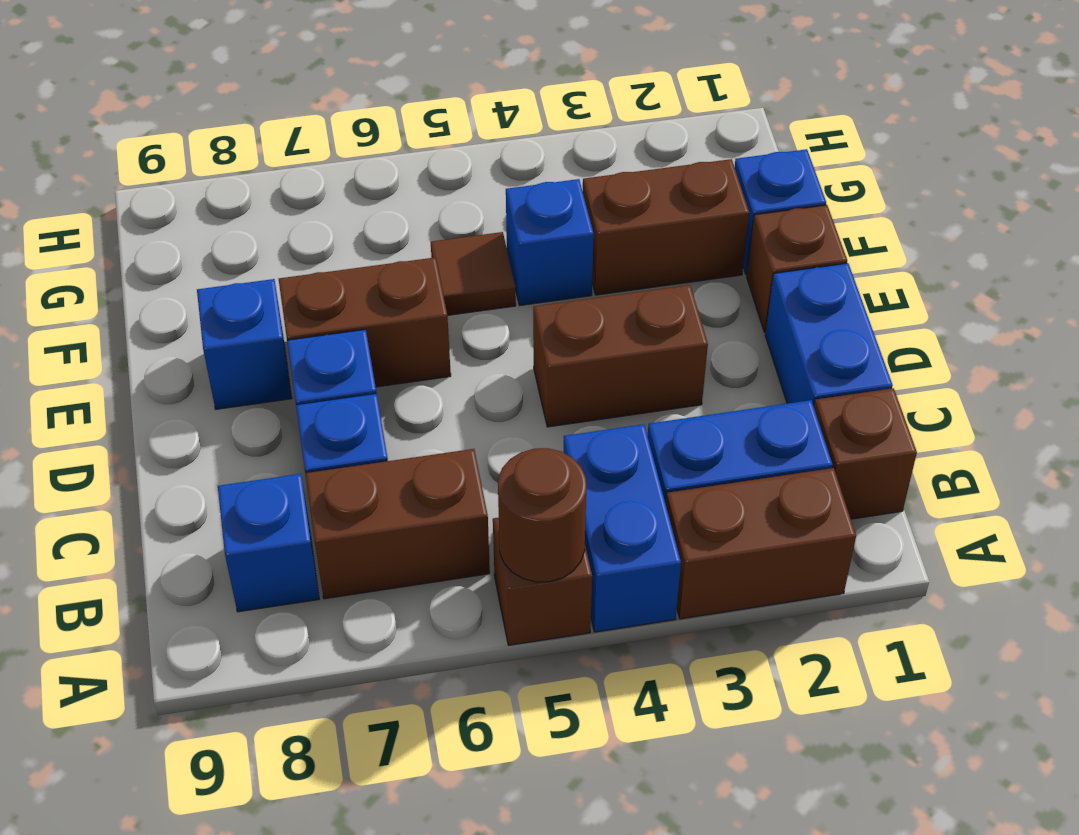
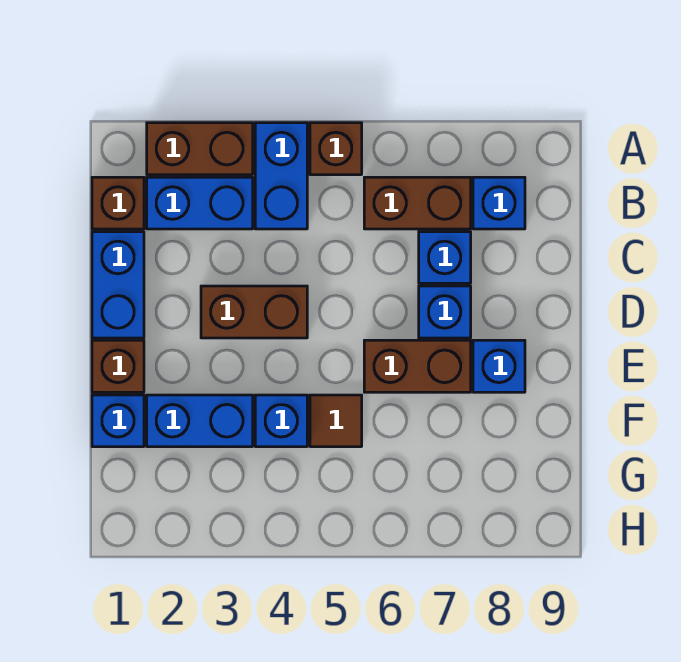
brown 1x1 round brick [498,448,586,582] -> none
brown 1x2 brick [583,159,749,295] -> blue 1x2 brick [147,395,253,447]

